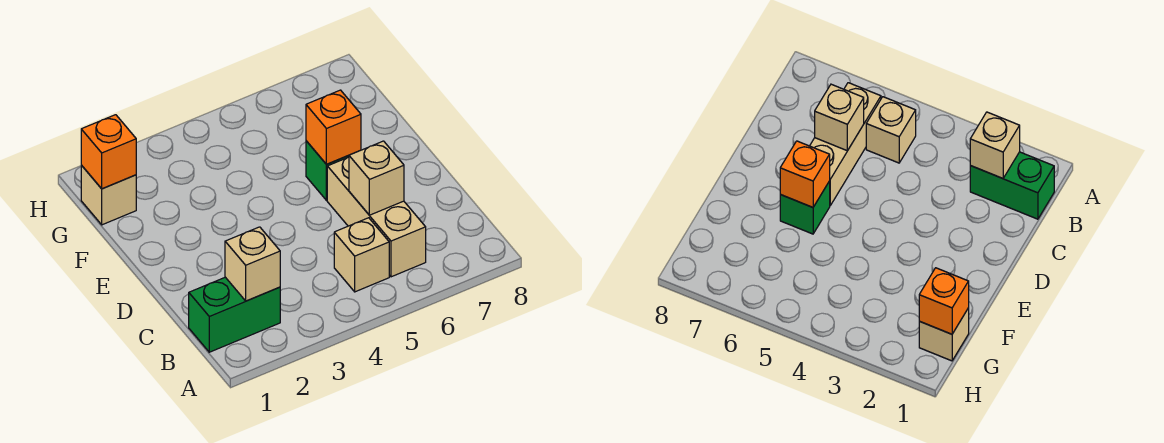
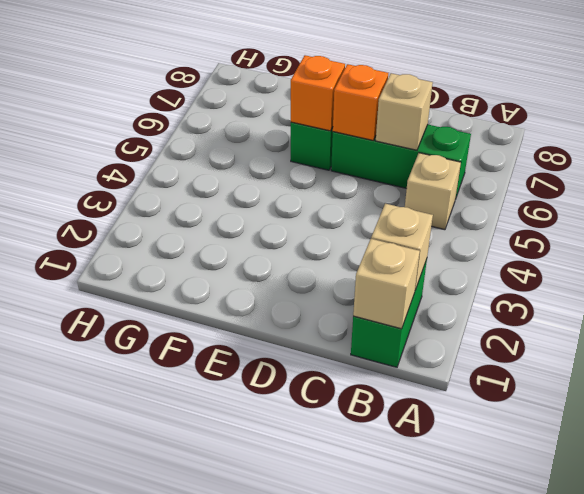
tan 1x3 brick [327,157,426,277] -> green 1x3 brick [331,125,471,199]
tan 1x1 brick [81,165,136,225] -> tan 1x1 brick moved to [353,239,420,329]
orange 1x1 brick [81,115,136,189] -> orange 1x1 brick moved to [333,64,388,140]

